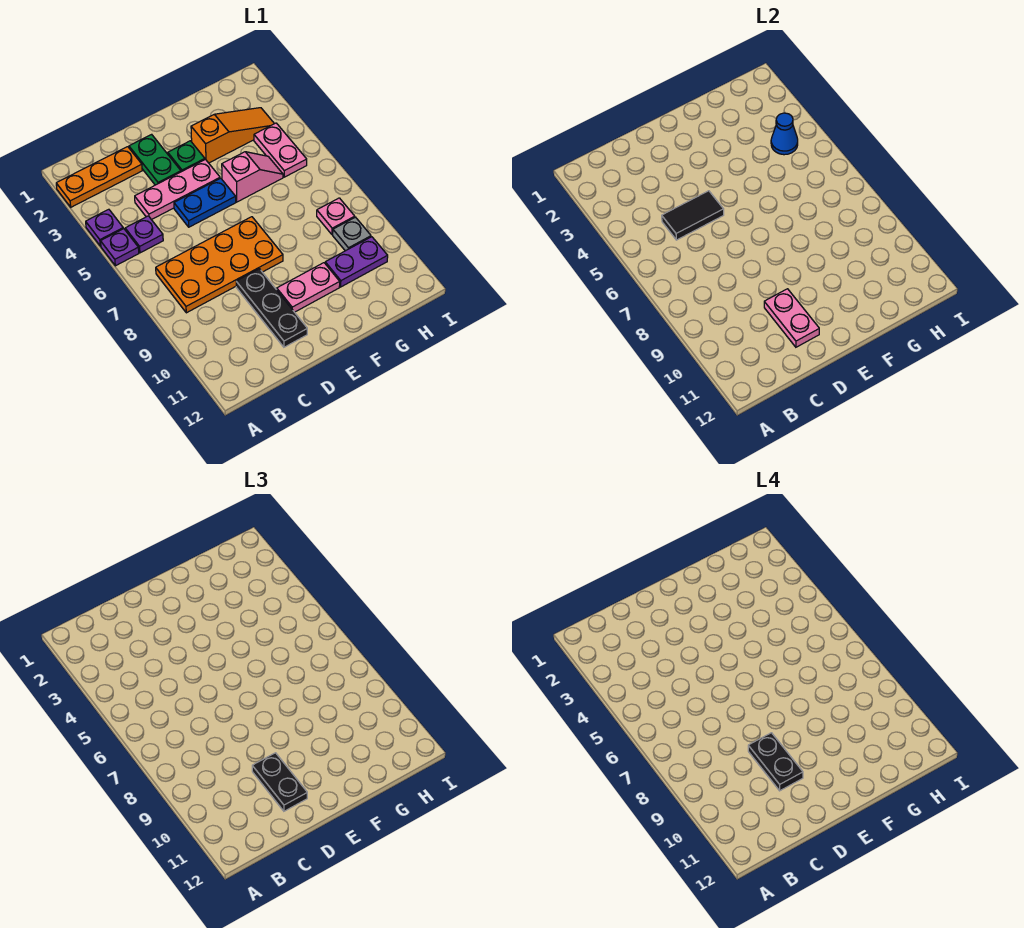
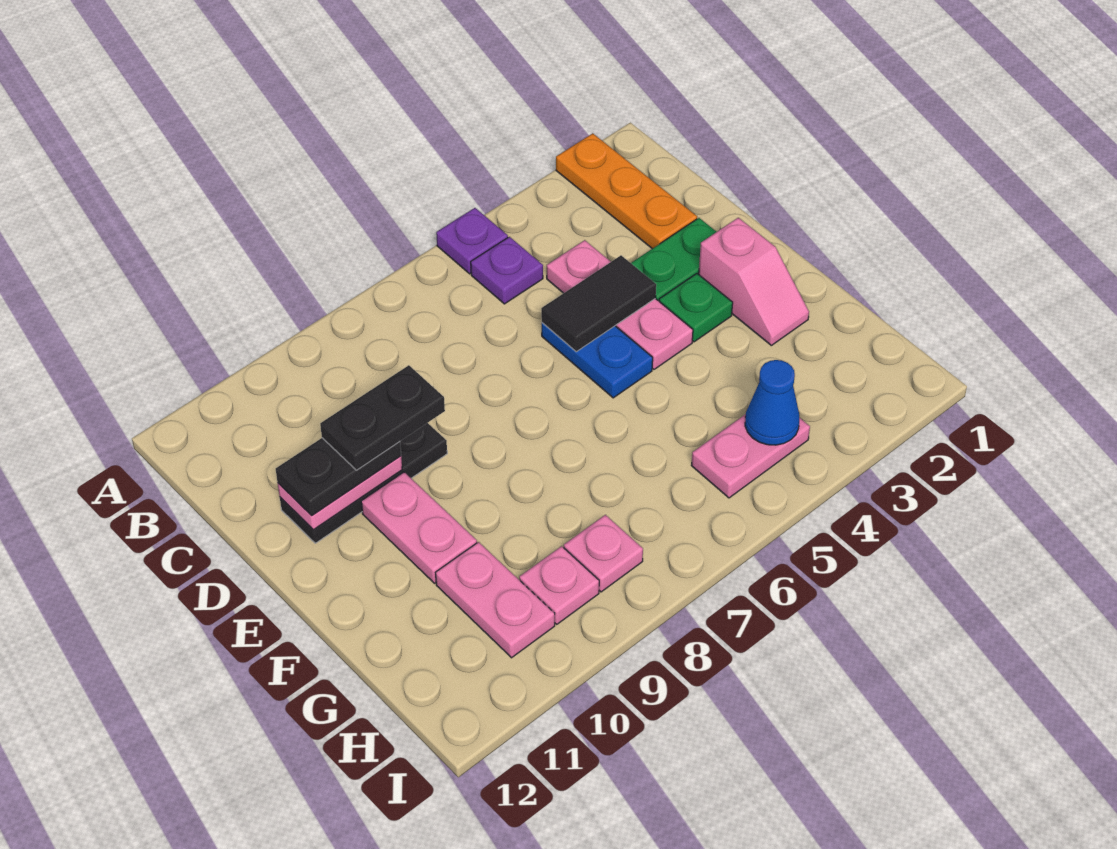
purple 1x1 plate [86,209,123,246] -> none
orange 2x4 plate [156,217,283,313] -> none
black 1x2 tile [662,191,724,240] -> black 1x2 tile turned to [541,255,656,352]
orange 1x3 slope [191,108,274,163] -> none
pink 1x2 slope [222,152,283,202] -> pink 1x2 slope moved to [699,218,809,345]
purple 1x2 plate [325,237,388,287] -> pink 1x2 plate [436,542,555,658]
grey 1x1 plate [333,217,371,251] -> pink 1x1 plate [519,546,599,624]

